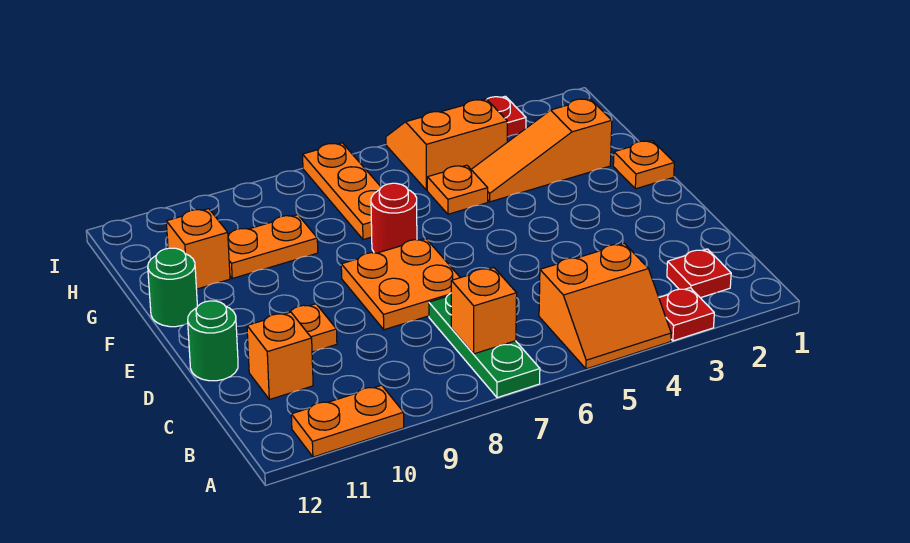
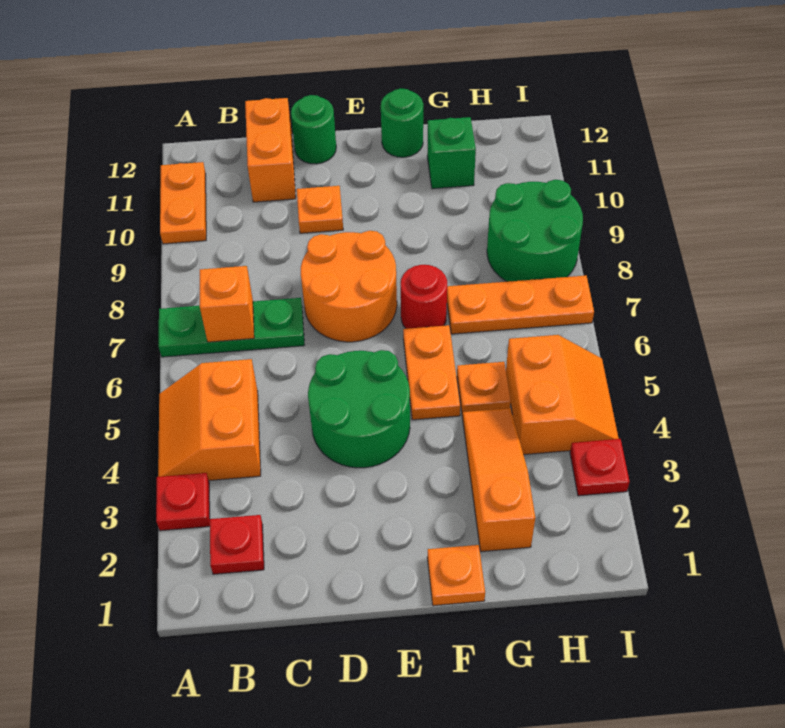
orange 1x1 brick [247,312,313,400] -> orange 1x2 brick [245,98,296,202]
none -> green 2x2 round brick [308,350,410,468]
orange 2x2 plate [341,239,460,330] -> orange 2x2 round brick [301,231,397,342]
orange 1x2 plate [228,215,318,278] -> orange 1x2 plate moved to [403,325,460,420]
orange 1x1 brick [166,209,230,289] -> green 1x1 brick [427,117,476,189]
none -> green 2x2 round brick [487,180,583,282]

